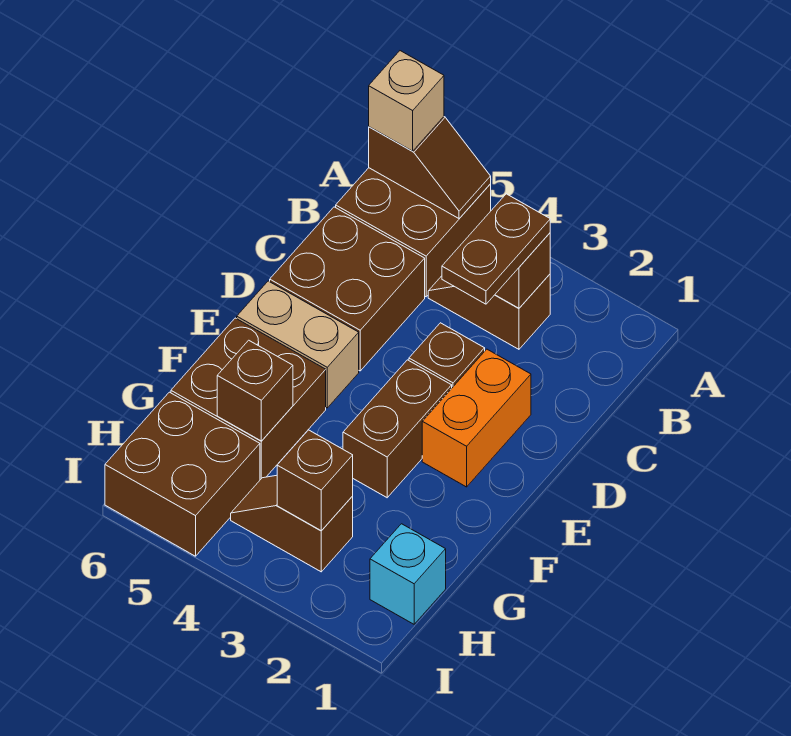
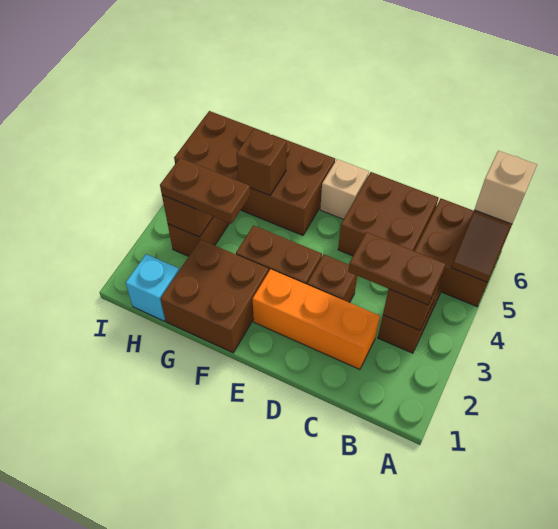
orange 1x2 brick [422,349,531,487] -> orange 1x3 brick [253,269,380,369]
tan 1x2 brick [237,281,359,408] -> tan 1x1 brick [320,159,369,219]
none -> brown 2x2 brick [161,240,269,353]
none -> brown 1x2 plate [160,158,250,223]

